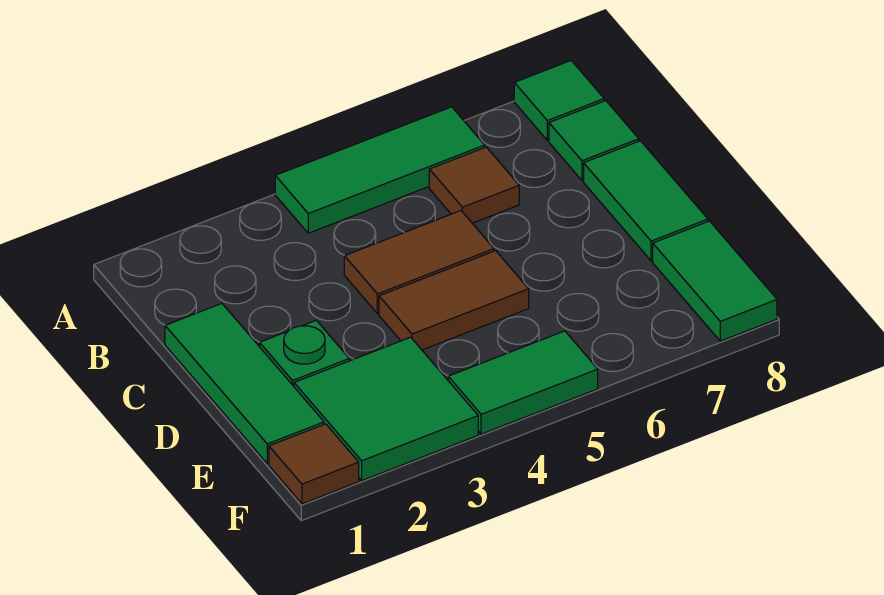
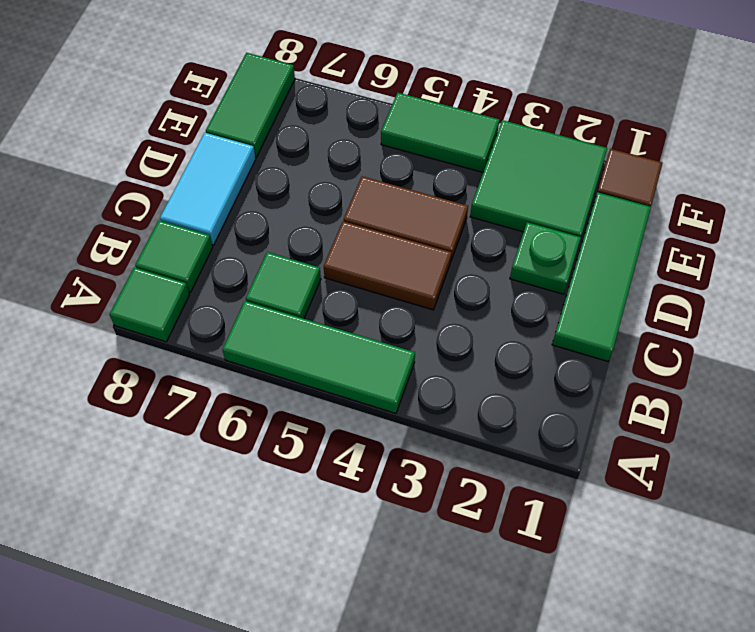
brown 1x1 tile [429,147,519,223] -> green 1x1 tile [246,252,321,319]
green 1x2 tile [584,141,708,261] -> cyan 1x2 tile [160,133,256,245]

